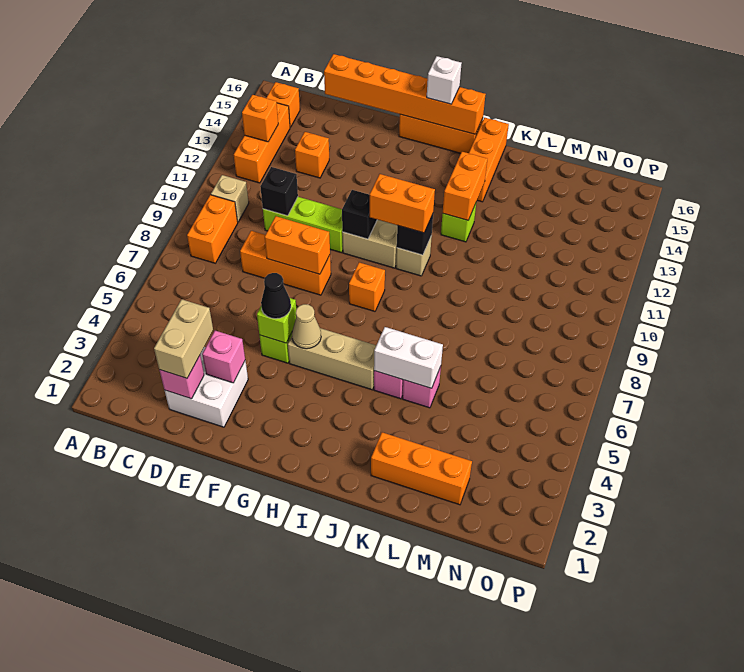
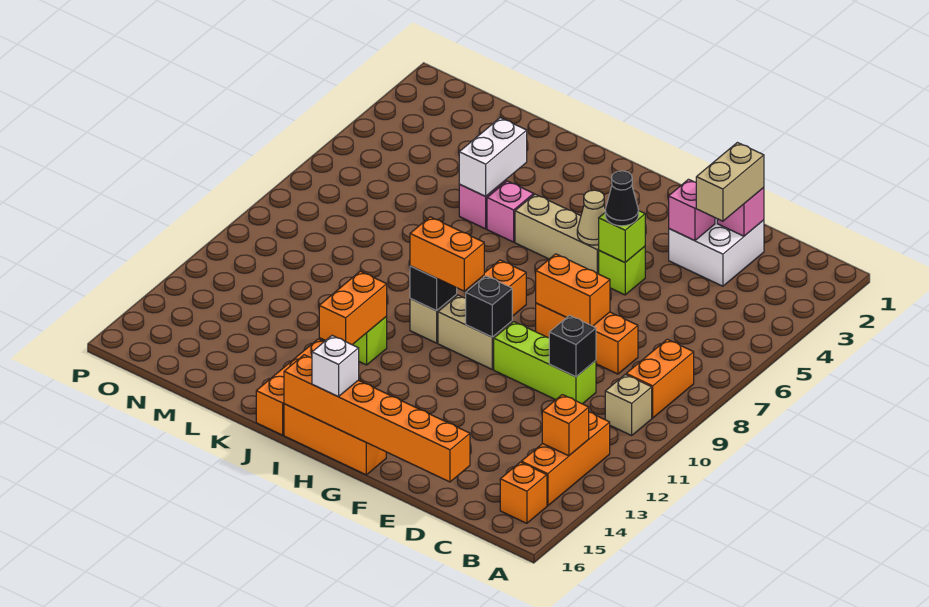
orange 1x1 brick [295,132,329,178] -> none
white 1x2 brick [374,327,443,388] -> white 1x2 brick turned to [459,118,527,196]
orange 1x3 brick [371,432,472,505] -> none

